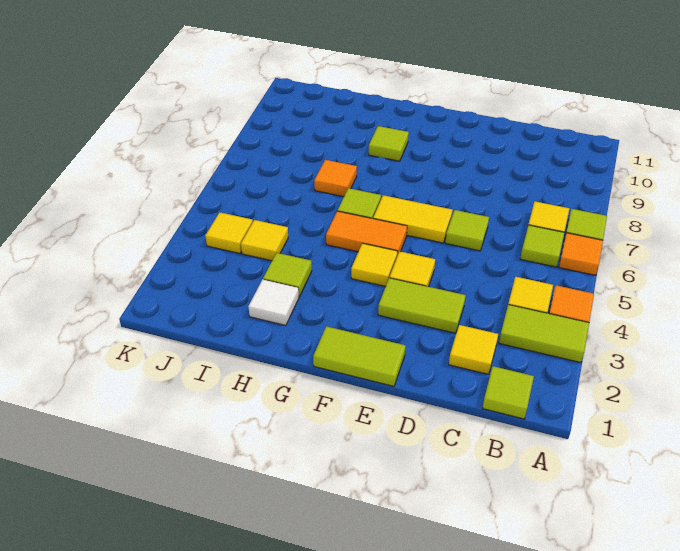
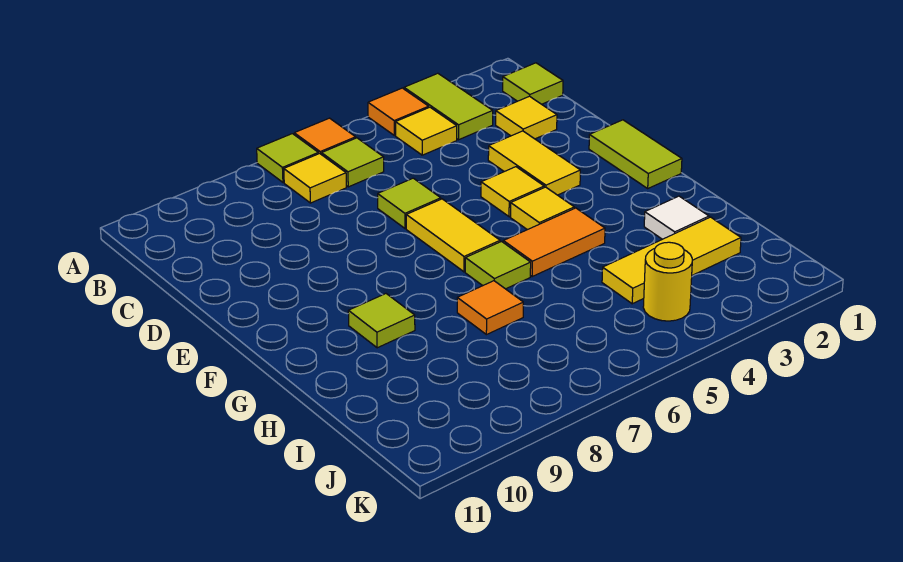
lime 1x2 tile [378,278,466,333] -> yellow 1x2 tile [488,131,580,195]
orange 1x2 tile [326,211,407,256] -> orange 1x2 tile turned to [503,208,605,277]
lime 1x1 tile [263,253,312,297] -> none
yellow 1x1 tile [241,220,288,261] -> yellow 1x3 tile [602,217,741,304]
yellow 1x1 tile [205,212,253,253] -> yellow 1x1 round brick [643,242,692,321]

